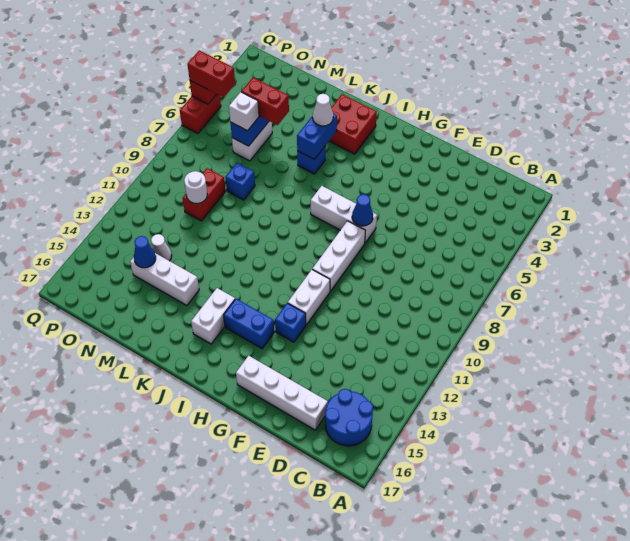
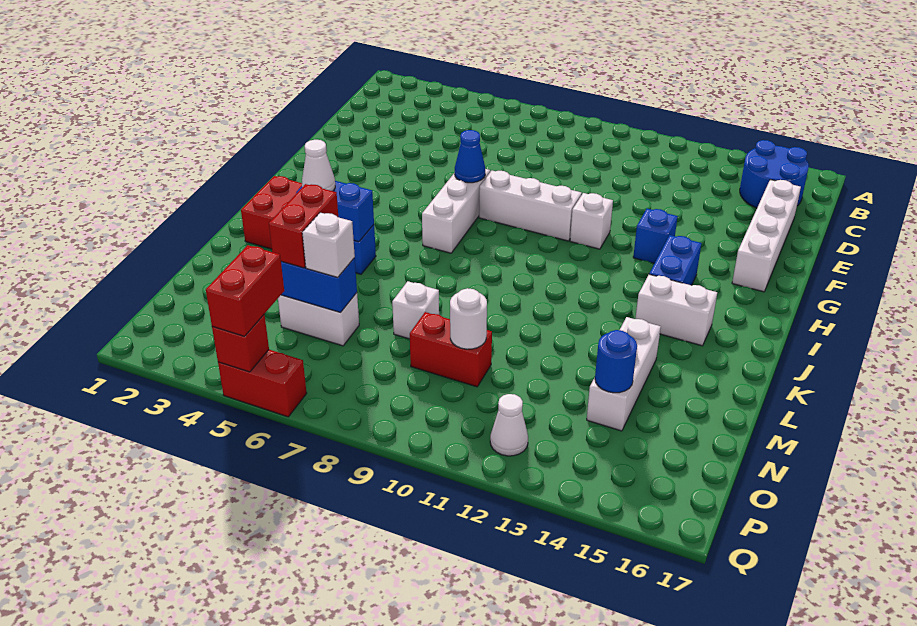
white 1x2 brick [288,270,330,325] -> white 1x1 brick [570,193,613,249]
blue 1x1 brick [225,163,255,200] -> white 1x1 brick [392,281,439,339]
white 1x1 cone [151,234,172,261] -> white 1x1 cone moved to [490,394,528,456]
blue 1x1 cone [134,236,156,268] -> blue 1x1 round brick [595,330,637,393]

